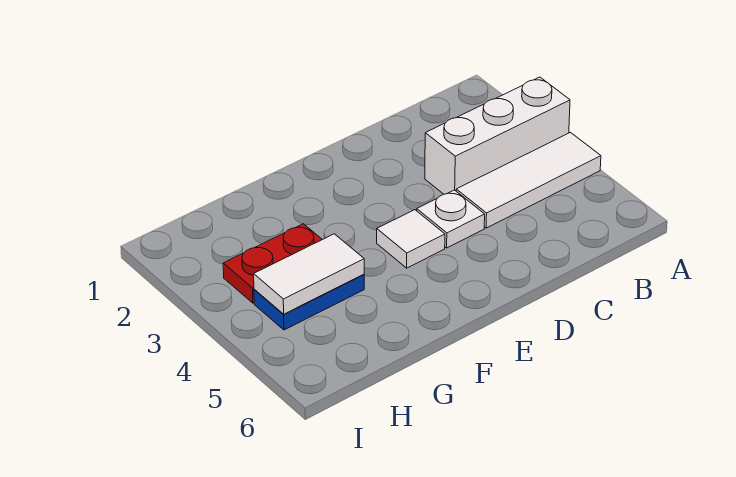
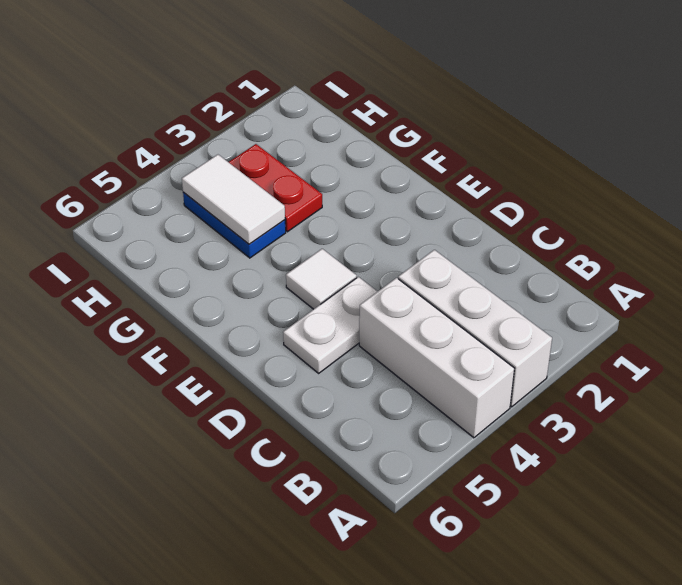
white 1x3 tile [456,132,601,228] -> white 1x3 brick [359,278,514,438]
white 1x1 plate [417,190,485,248] -> white 1x2 plate [283,277,378,373]

